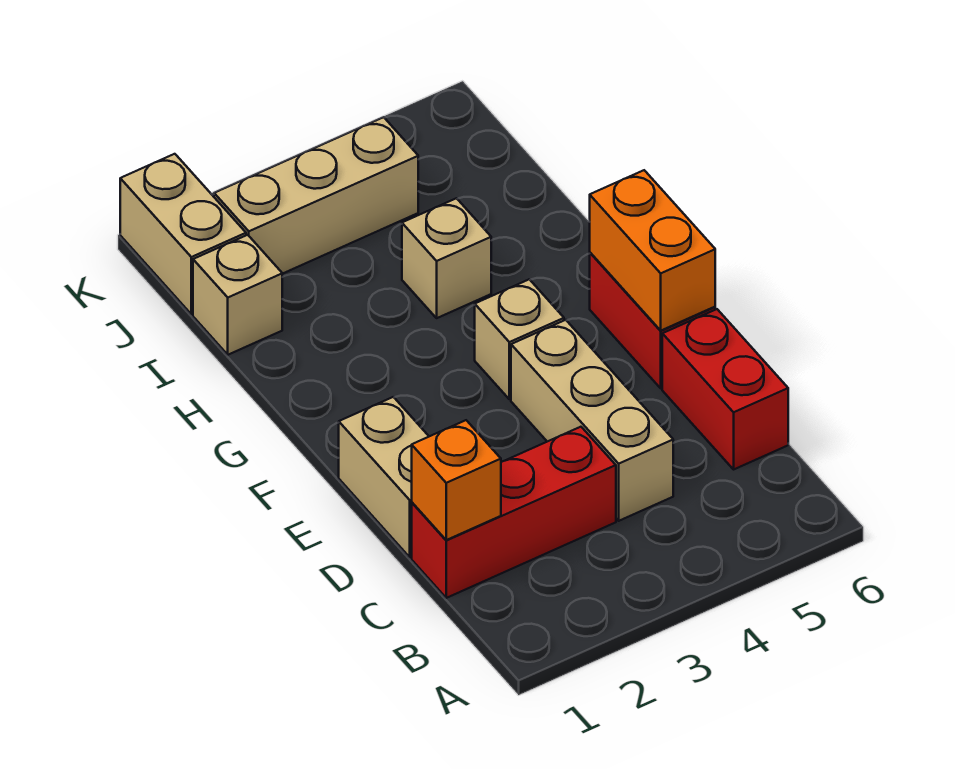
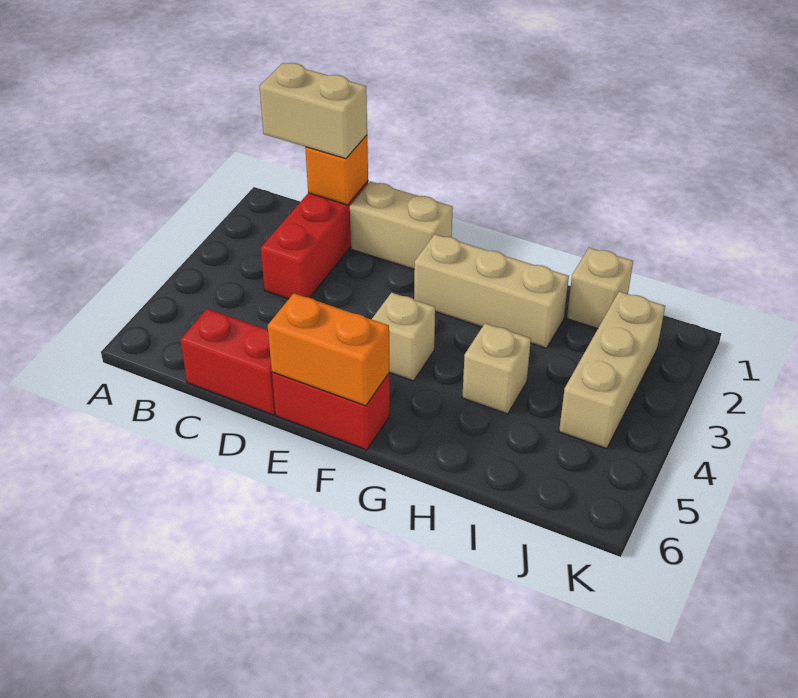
tan 1x3 brick [511,320,673,521] -> tan 1x3 brick moved to [414,234,569,348]
tan 1x2 brick [120,154,246,314] -> tan 1x2 brick moved to [259,63,367,159]

